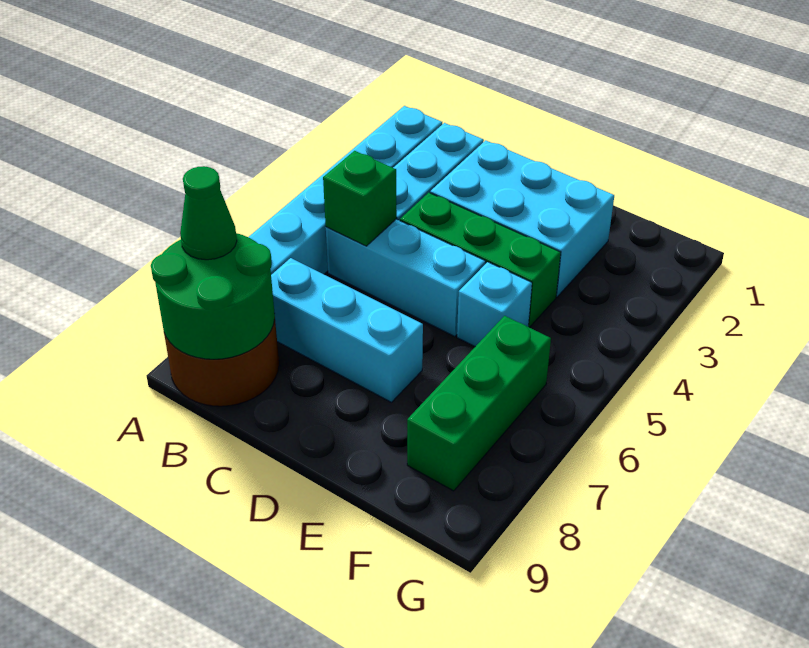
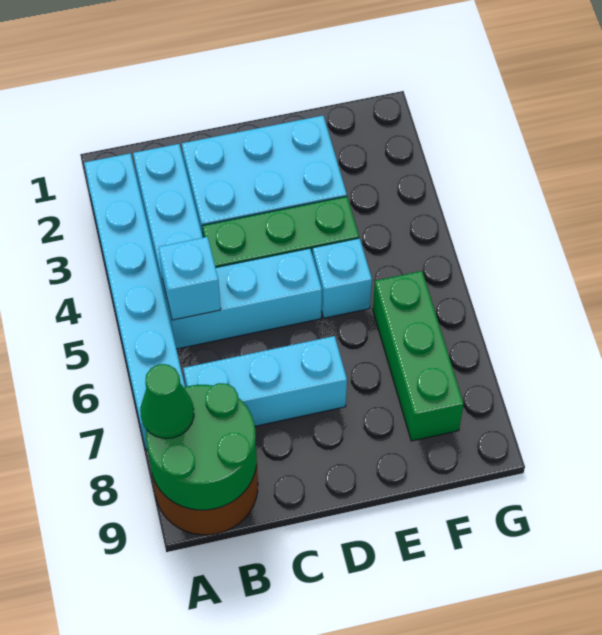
green 1x1 brick [323,151,397,246] -> cyan 1x1 brick [158,237,221,320]

